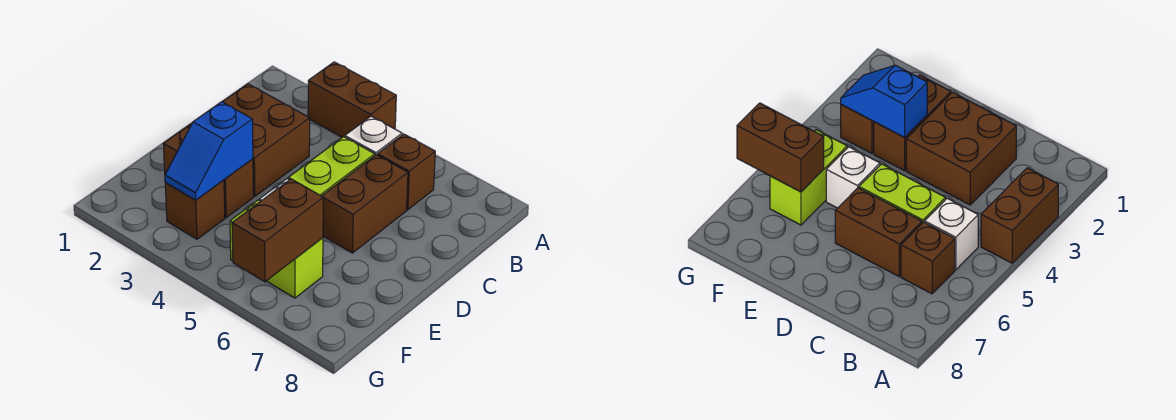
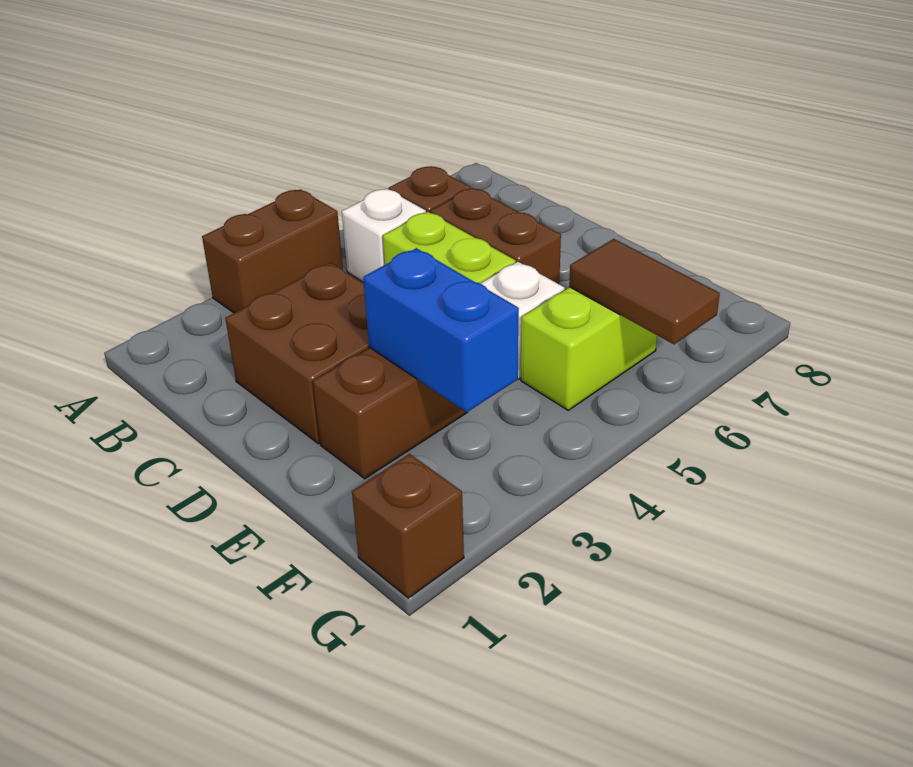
blue 1x2 slope [165,102,253,200] -> blue 1x2 brick [363,248,519,412]
brown 1x1 brick [165,180,225,239] -> brown 1x1 brick moved to [352,454,464,598]
brown 1x2 brick [232,179,323,282] -> brown 1x2 tile [569,239,720,344]

